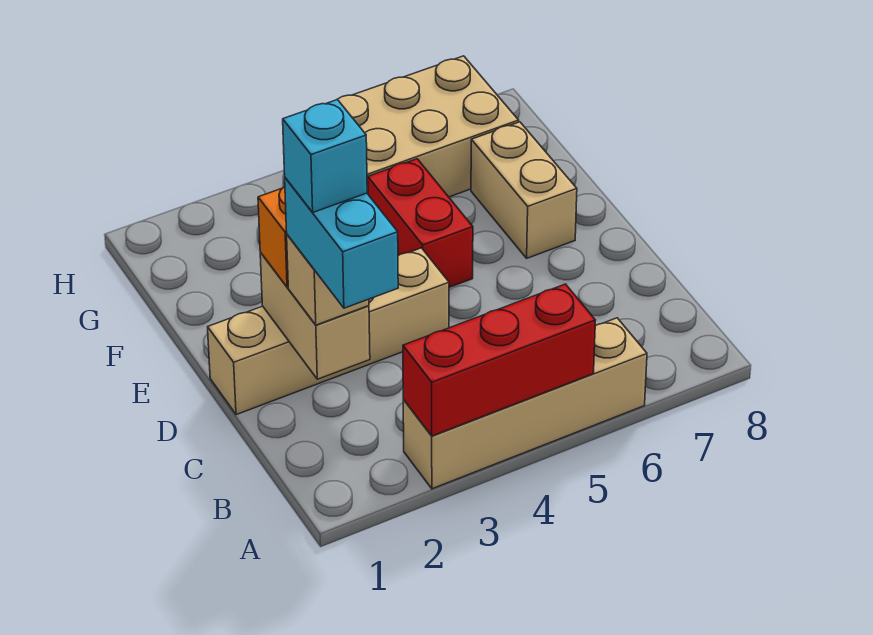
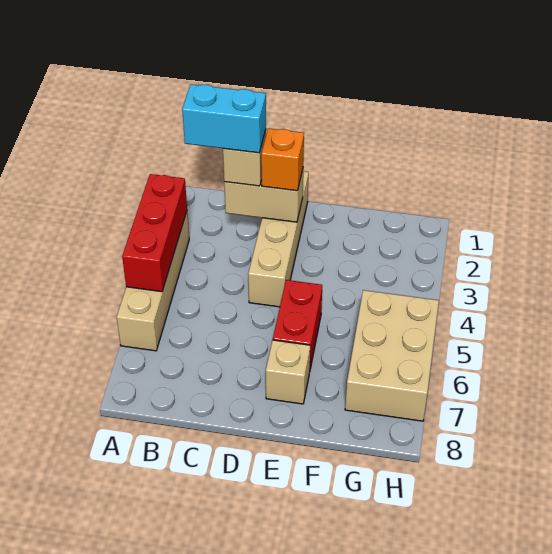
cyan 1x1 brick [283,100,367,212] -> none
red 1x2 brick [368,159,473,287] -> red 1x2 brick turned to [273,280,322,369]
tan 1x2 brick [471,122,577,258] -> tan 1x1 brick [266,340,310,404]

